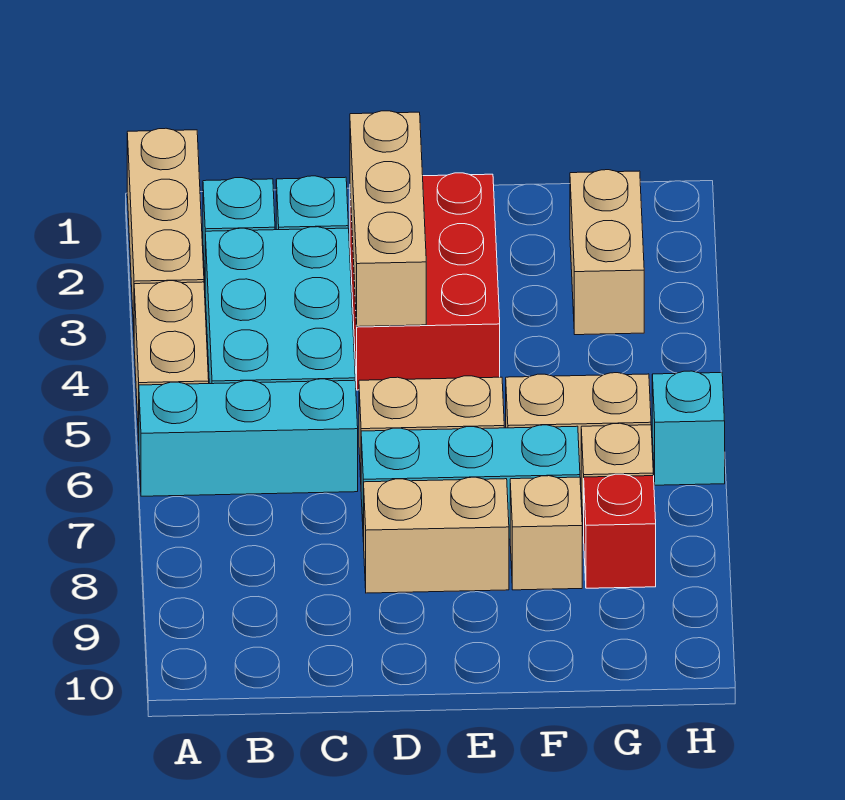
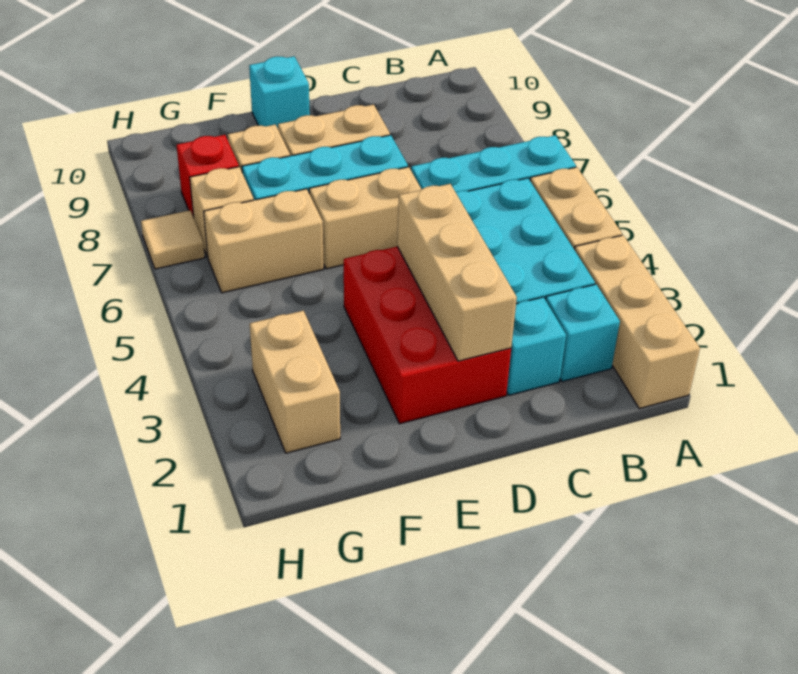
cyan 1x1 brick [652,371,725,485] -> cyan 1x1 brick moved to [249,56,310,128]
none -> tan 1x1 tile [141,210,205,269]

